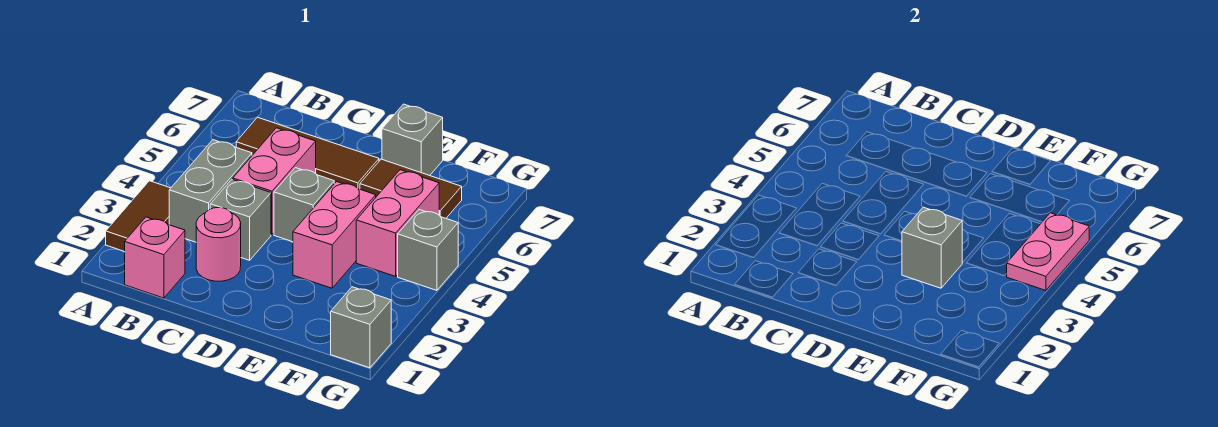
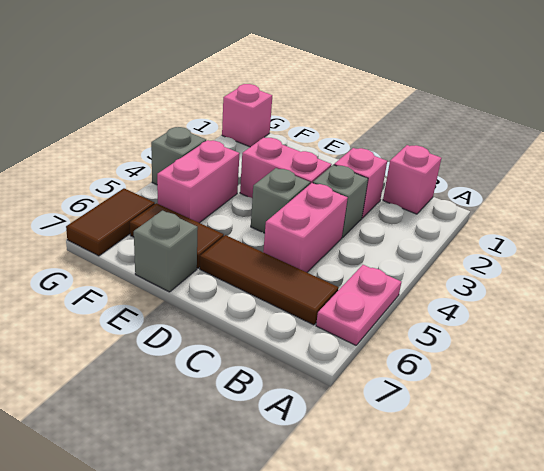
brown 1x2 tile [106,181,170,252] -> brown 1x2 tile moved to [66,188,155,256]
grey 1x2 brick [169,140,252,242] -> none
pink 1x1 round brick [196,208,241,281] -> pink 1x1 brick [334,148,387,218]
pink 1x2 brick [293,182,376,288] -> pink 1x2 brick turned to [240,137,332,198]
grey 1x1 brick [902,207,963,288] -> none
grey 1x1 brick [331,287,391,368] -> pink 1x1 brick [222,84,272,147]
pink 1x2 plate [1006,213,1089,290] -> pink 1x2 plate moved to [316,265,401,345]

